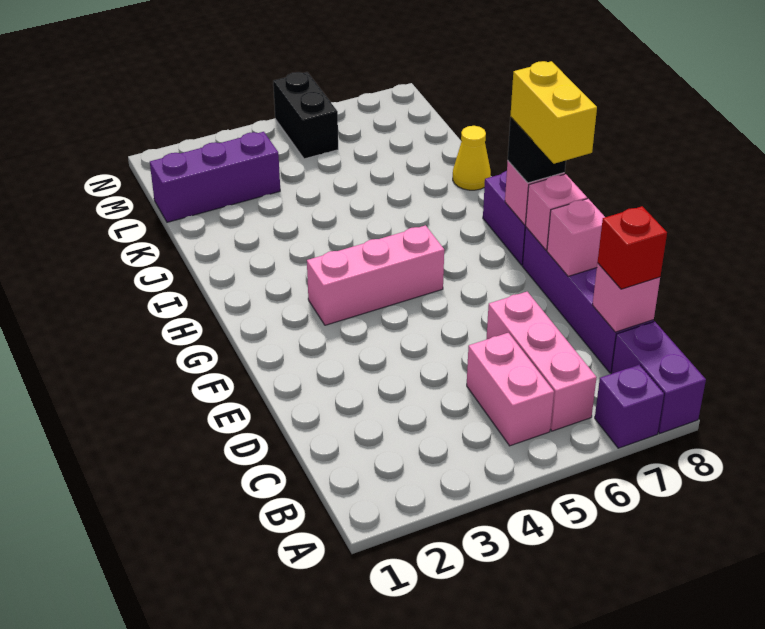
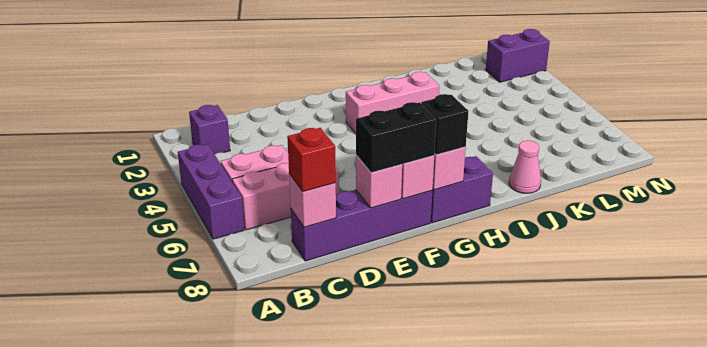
purple 1x1 brick [595,364,664,448] -> purple 1x1 brick moved to [189,105,230,154]
purple 1x2 brick [611,322,706,433] -> purple 1x2 brick moved to [486,29,550,82]
yellow 1x2 brick [510,61,597,164] -> none
pink 1x3 brick [307,225,444,325] -> pink 1x3 brick turned to [346,72,439,133]
yellow 1x1 cone [453,126,491,190] -> pink 1x1 cone [509,141,541,193]
purple 1x3 brick [150,132,280,222] -> purple 1x3 brick moved to [178,144,244,239]
black 1x2 brick [273,72,338,159] -> black 1x2 brick moved to [356,102,436,173]

